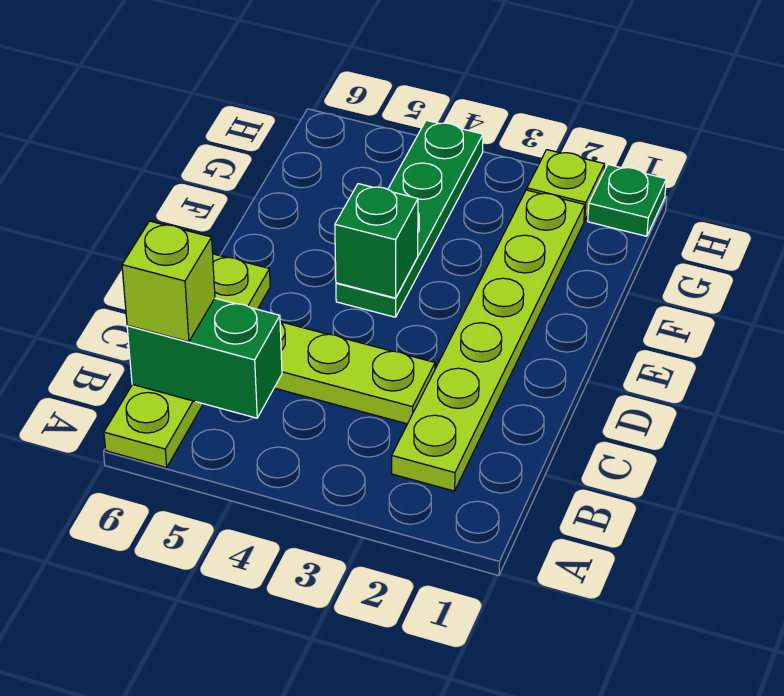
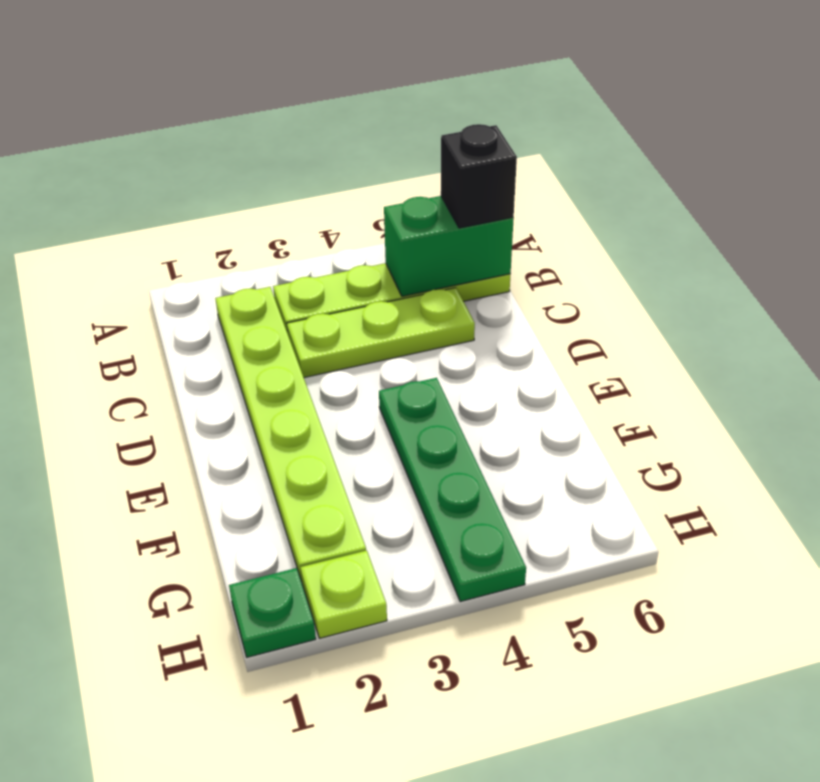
lime 1x4 plate [104,254,270,468] -> lime 1x4 plate turned to [273,263,510,333]
lime 1x1 brick [122,221,215,342] -> black 1x1 brick [441,124,517,228]
green 1x1 brick [335,184,418,298] -> none

